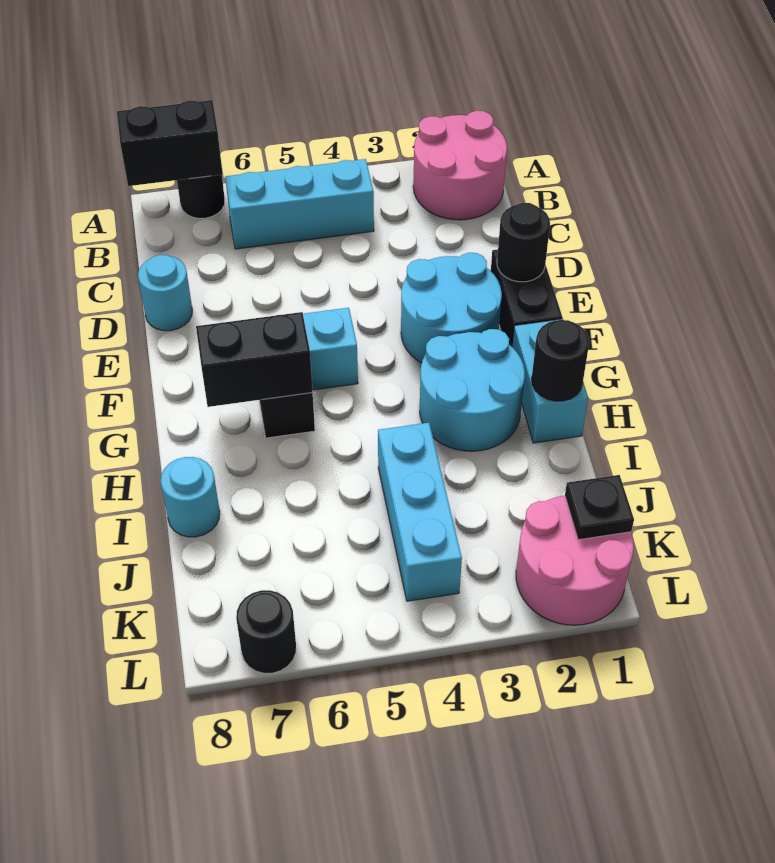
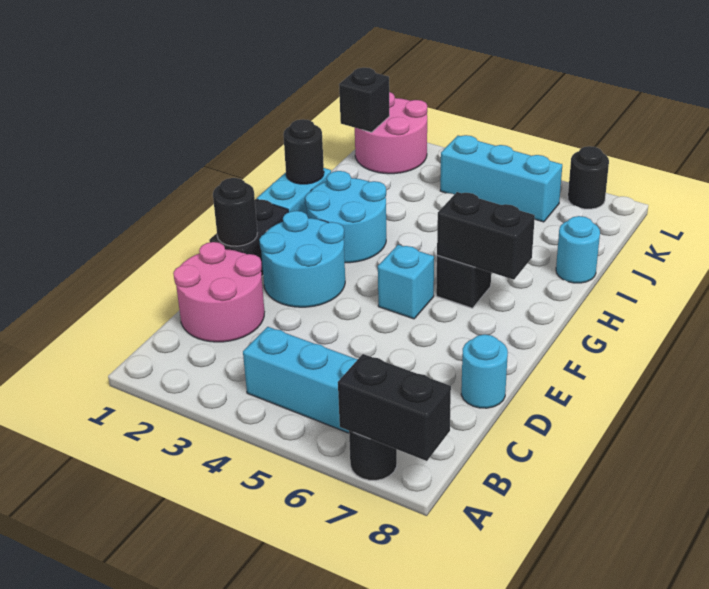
pink 2x2 round brick [413,111,507,220] -> pink 2x2 round brick moved to [173,242,264,342]
cyan 1x3 brick [378,423,462,601] -> cyan 1x3 brick turned to [440,135,562,222]
black 1x1 plate [565,475,634,540] -> black 1x1 brick [339,68,389,132]

